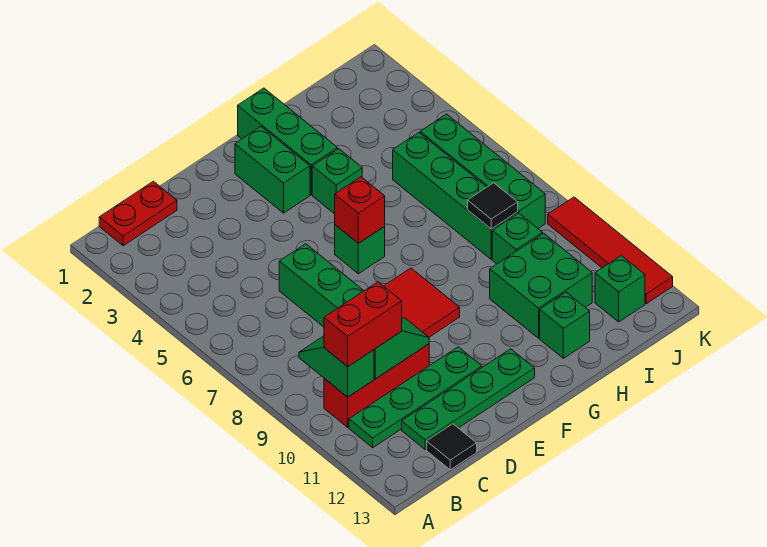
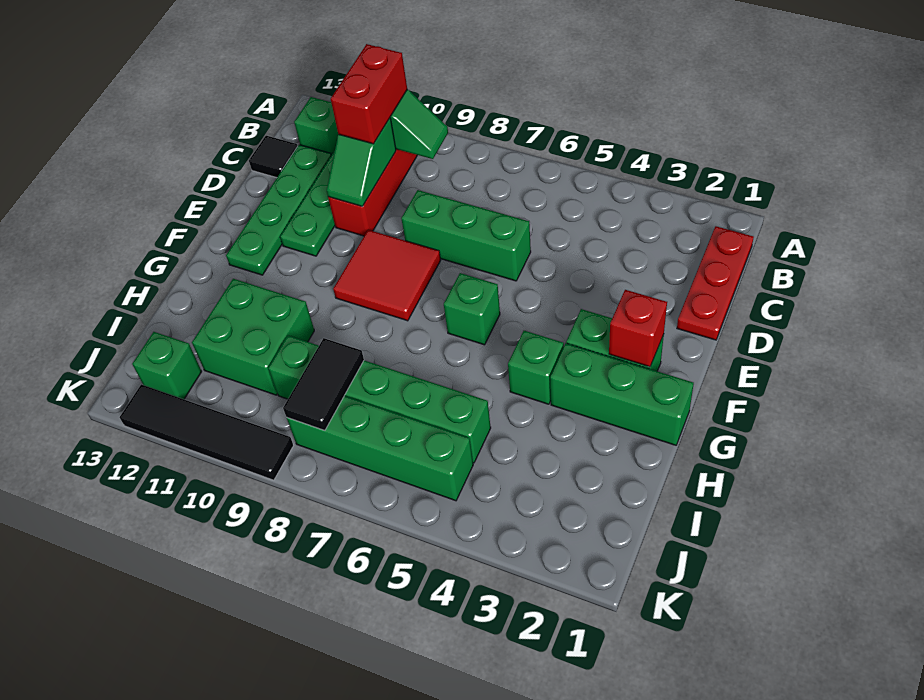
red 1x2 plate [99,181,177,246] -> red 1x3 plate [677,226,754,340]
red 1x1 brick [335,177,385,243] -> red 1x1 brick moved to [609,290,667,367]
green 1x1 brick [540,292,590,358] -> green 1x1 brick moved to [294,97,339,155]
black 1x1 tile [468,183,518,229] -> black 1x2 tile [283,338,364,431]
red 1x4 tile [548,197,673,304] -> black 1x4 tile [120,384,293,480]

